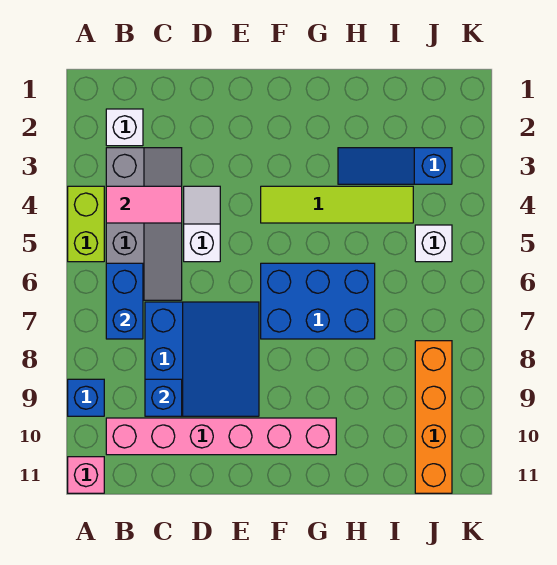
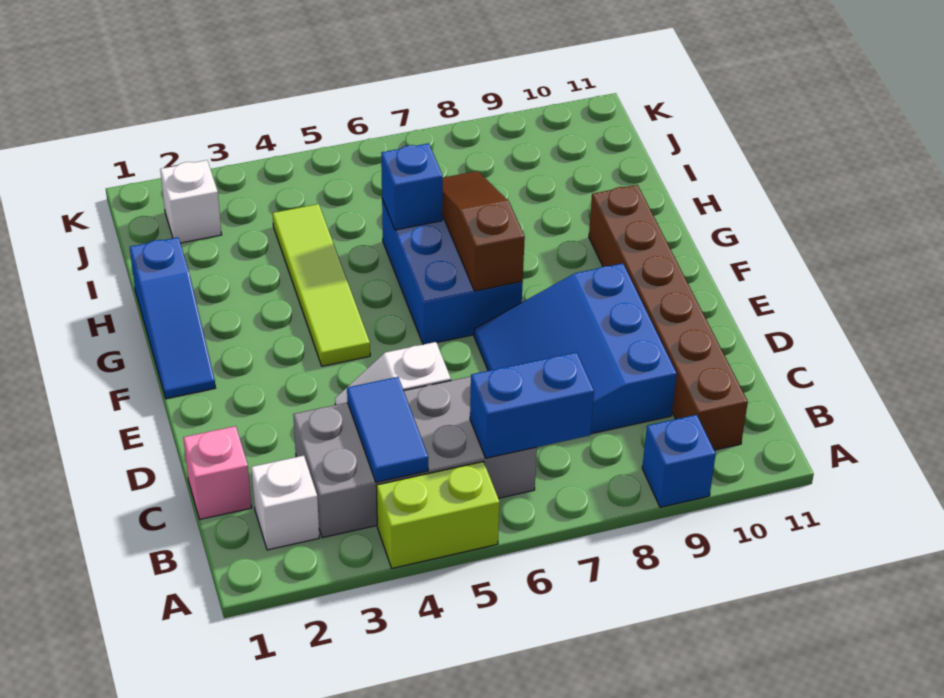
pink 1x1 brick [68,457,104,493] -> pink 1x1 brick moved to [183,426,252,519]
grey 2x4 slope [106,148,182,300] -> grey 2x4 brick [293,376,537,538]
pink 1x2 tile [106,186,182,223] -> blue 1x2 tile [347,377,428,482]
pink 1x6 brick [106,418,336,455] -> brown 1x6 brick [589,185,748,450]
blue 3x3 slope [145,302,259,416] -> blue 3x3 slope turned to [474,263,677,434]
blue 1x1 brick [145,379,182,416] -> blue 1x1 brick moved to [381,143,443,230]
none -> brown 1x3 slope [442,171,525,291]
blue 1x3 slope [338,148,452,184] -> blue 1x3 slope moved to [130,237,215,399]
white 1x1 brick [415,225,452,262] -> white 1x1 brick moved to [160,160,222,243]
orange 1x4 brick [415,341,452,493] -> none

